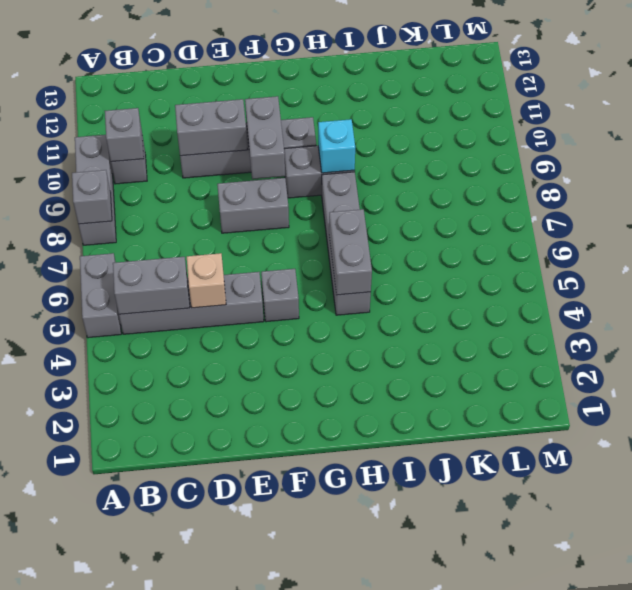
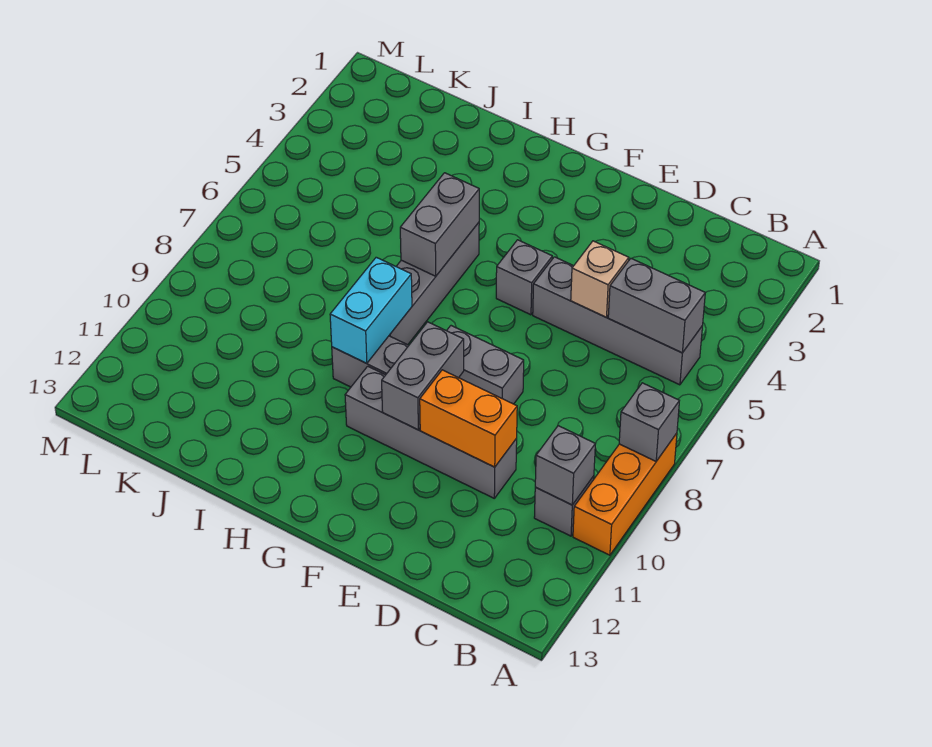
grey 1x2 brick [80,253,121,338] -> none
grey 1x3 brick [75,135,116,245] -> orange 1x3 brick [573,433,677,555]
grey 1x2 brick [175,99,247,156] -> orange 1x2 brick [420,370,517,467]
cyan 1x1 brick [318,119,355,173] -> cyan 1x2 brick [330,257,412,364]

